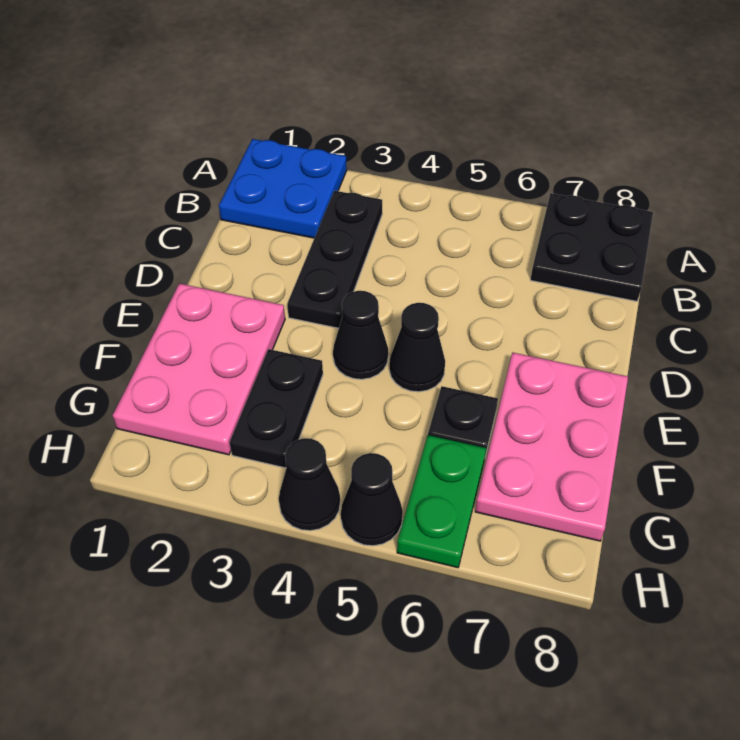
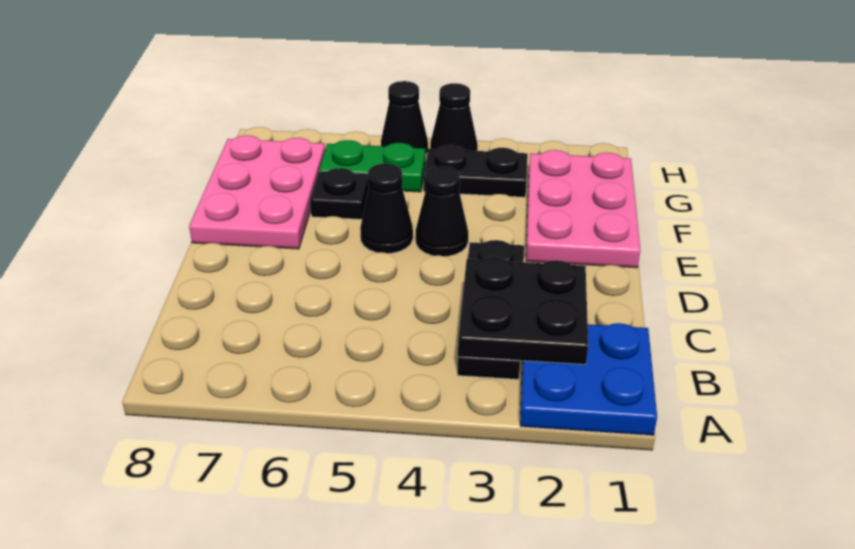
black 2x2 plate [530,193,653,301] -> black 2x2 plate moved to [458,257,588,364]
black 1x2 plate [230,349,323,468] -> black 1x2 plate turned to [423,145,528,197]
green 1x2 plate [397,435,486,568] -> green 1x2 plate turned to [319,140,426,192]

